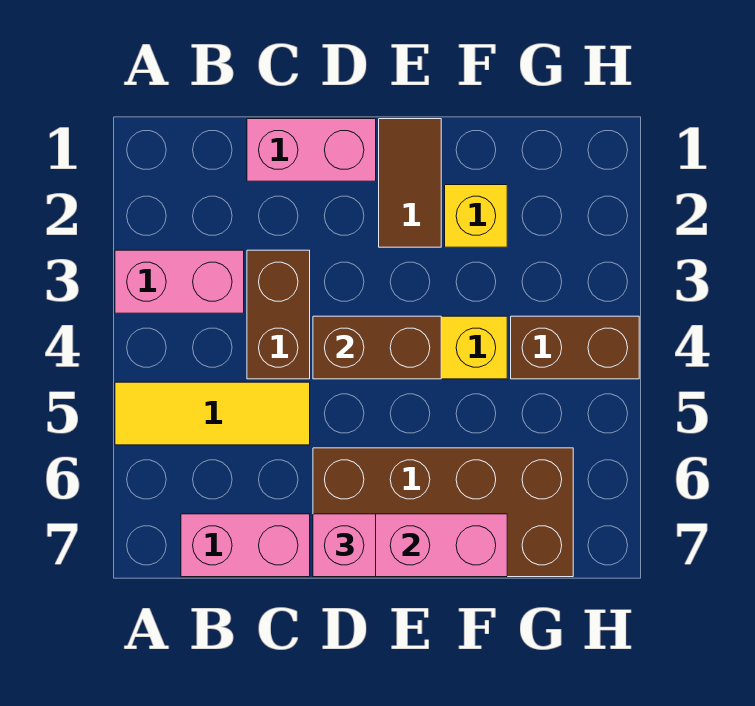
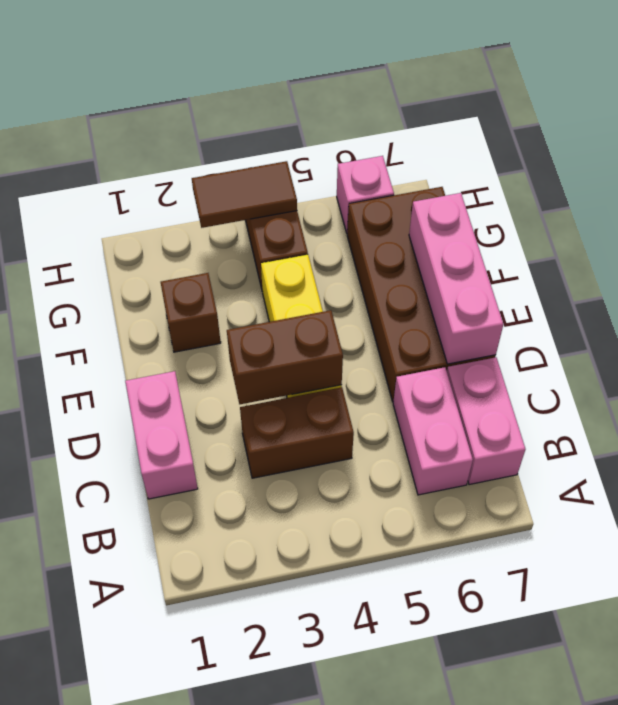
pink 1x2 brick [115,250,244,313] -> pink 1x2 brick moved to [393,367,473,495]
yellow 1x3 tile [115,382,310,445] -> none
brown 1x2 brick [313,316,441,379] -> brown 1x2 brick turned to [227,310,343,404]
pink 1x1 brick [313,514,376,577] -> pink 1x1 brick moved to [337,156,394,233]
brown 1x2 tile [379,119,441,247] -> brown 1x2 tile moved to [192,161,297,228]
yellow 1x1 brick [445,185,507,247] -> brown 1x1 brick [161,273,221,352]

